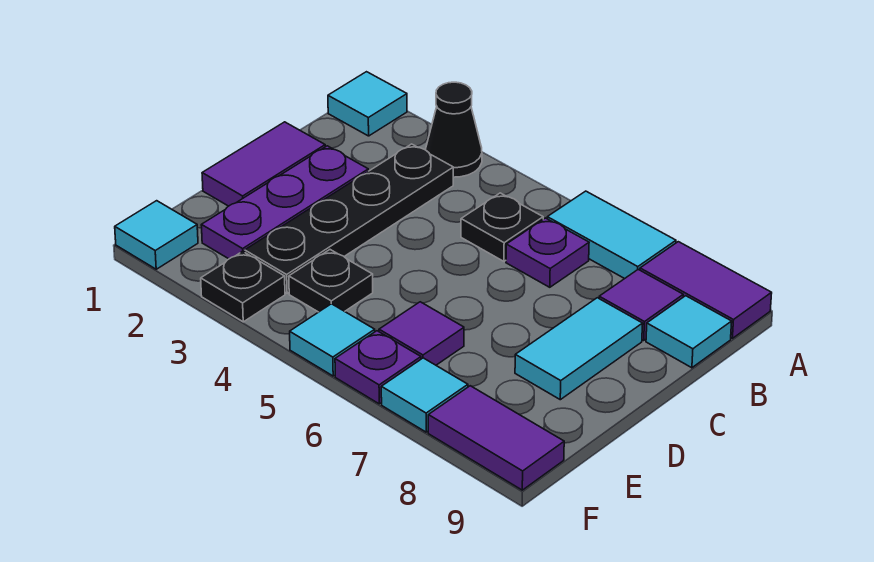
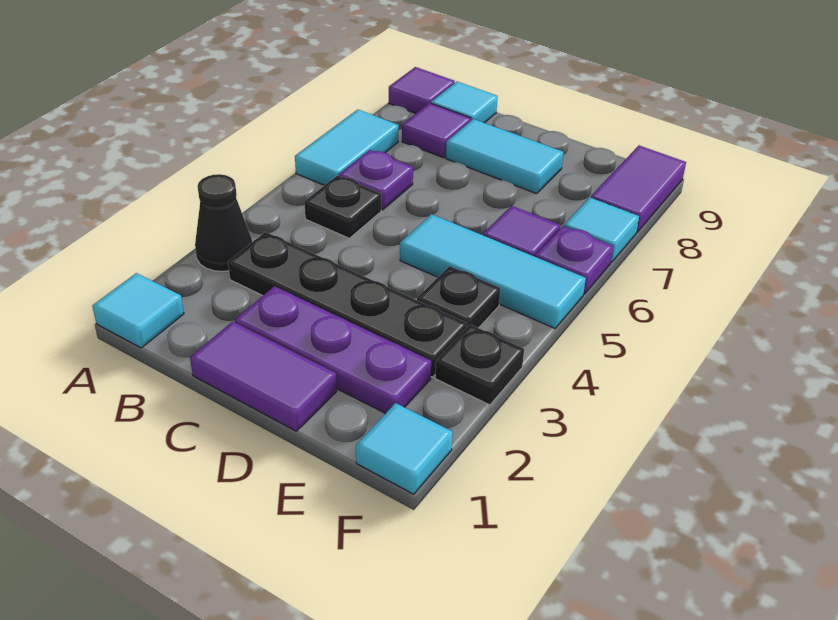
purple 1x2 tile [640,242,772,338] -> purple 1x1 tile [389,67,455,113]
cyan 1x1 tile [290,304,375,376] -> cyan 1x3 tile [400,214,586,328]

